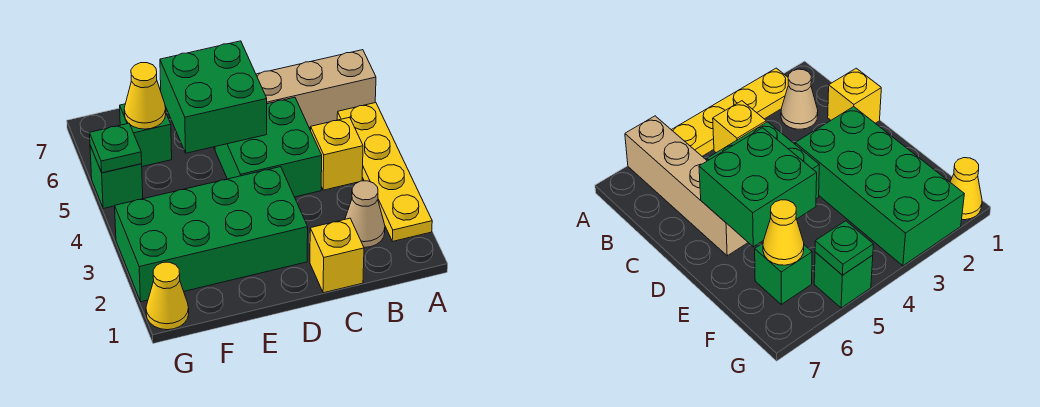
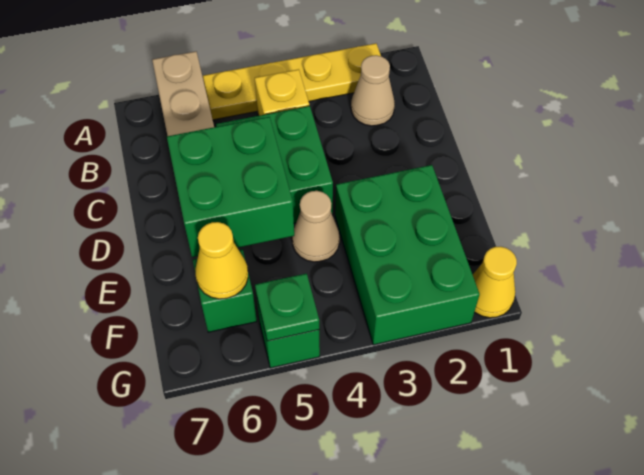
yellow 1x1 brick [310,218,364,293] -> none
green 2x4 brick [115,167,308,302] -> green 2x3 brick [335,165,480,345]
none -> tan 1x1 cone [292,191,340,262]

